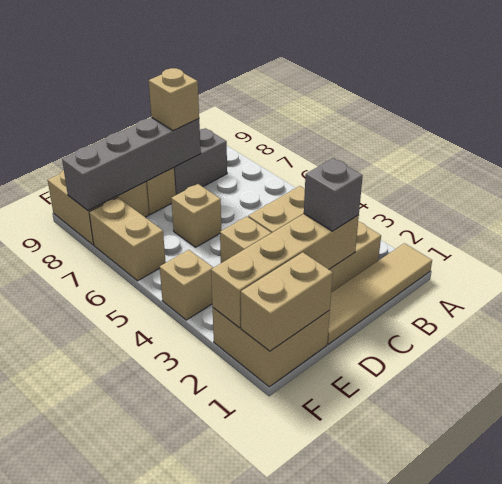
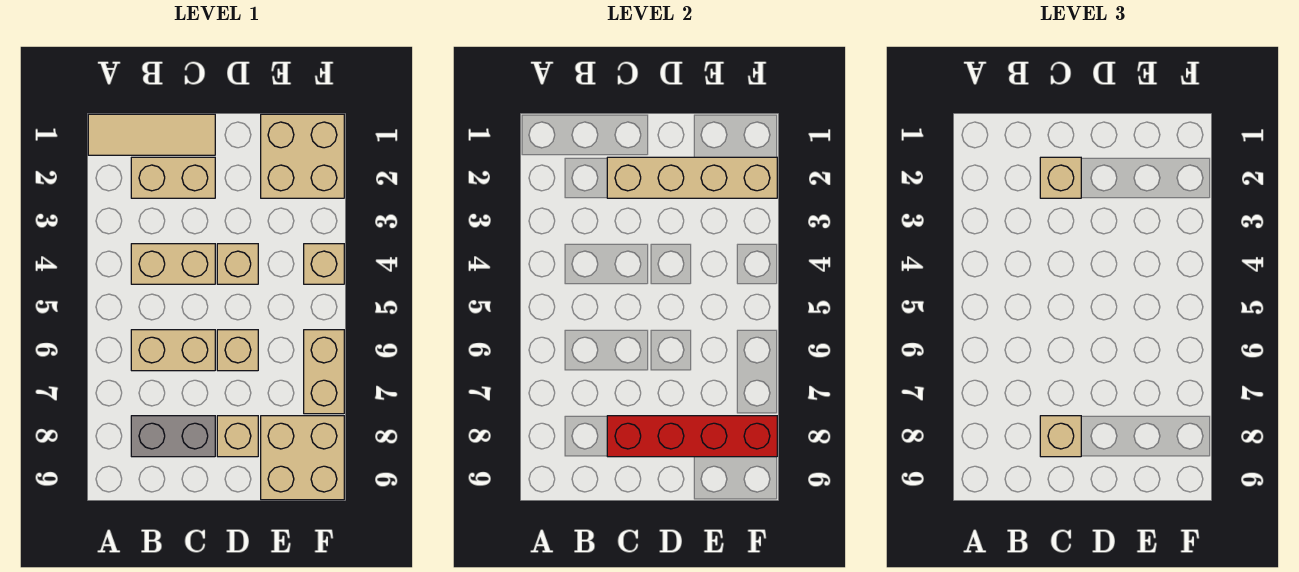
tan 1x4 tile [327,243,432,344] -> tan 1x3 tile [88,114,215,155]
grey 1x1 brick [304,158,363,231] -> tan 1x1 brick [1040,157,1081,198]
grey 1x4 brick [62,118,201,211] -> red 1x4 brick [607,416,777,457]
tan 1x2 brick [241,252,333,351] -> tan 1x2 brick moved to [131,330,215,371]

